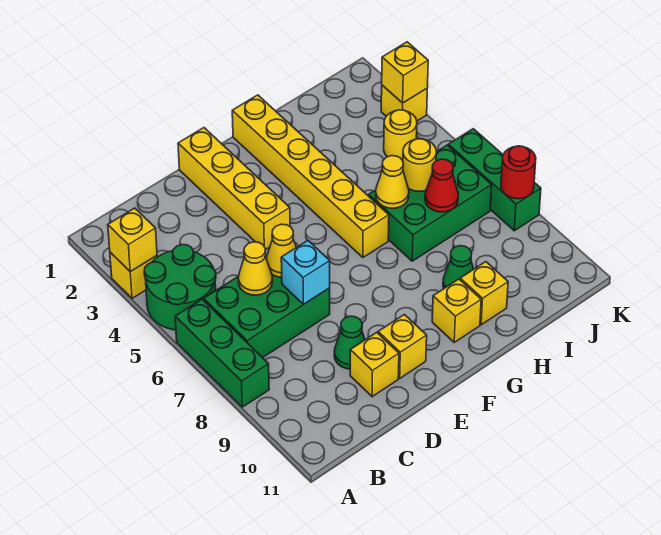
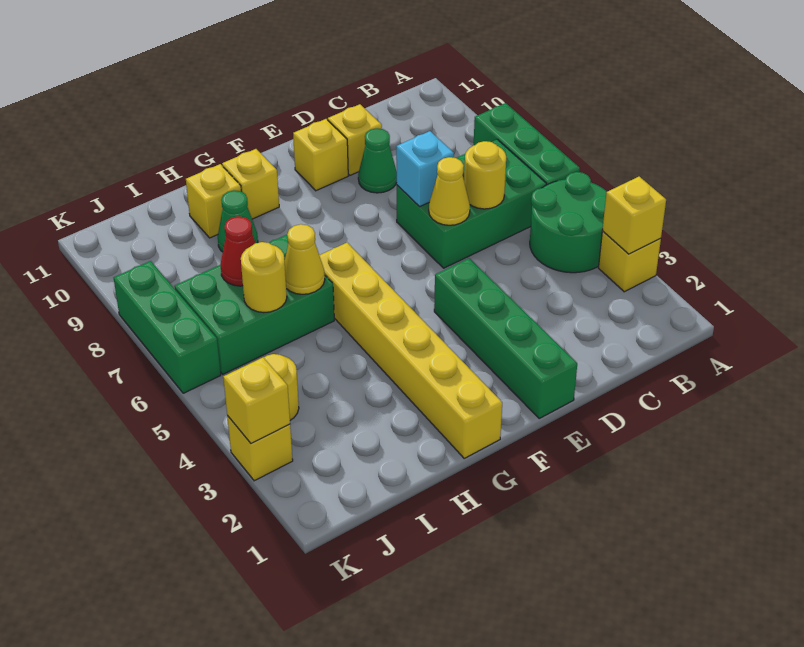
yellow 1x1 cone [238,242,272,295] -> yellow 1x1 round brick [464,141,506,209]
yellow 1x4 brick [178,128,290,250] -> green 1x4 brick [434,258,577,418]
red 1x1 round brick [501,146,536,199] -> none

